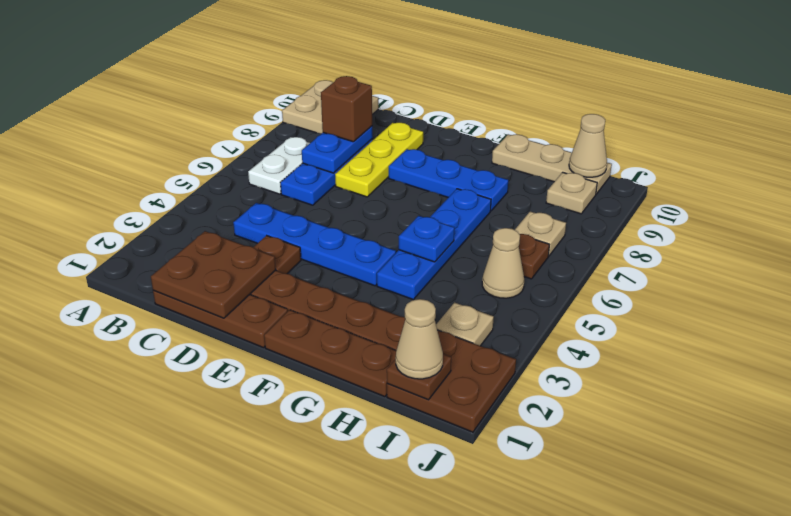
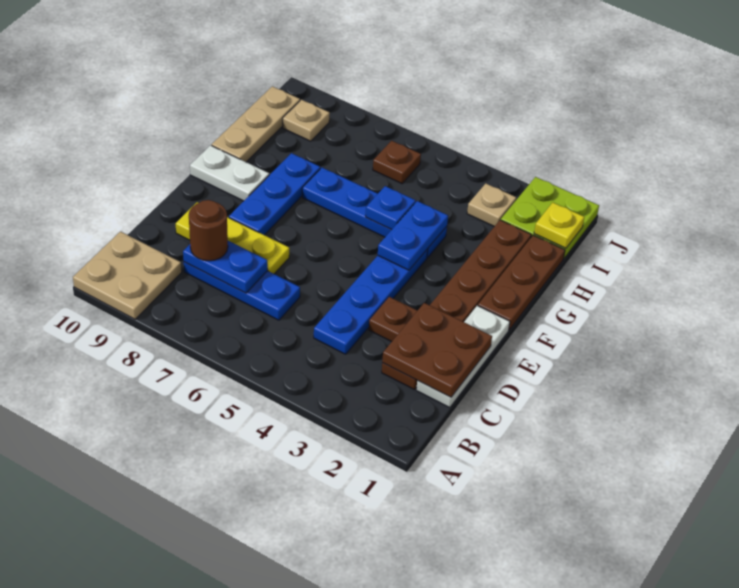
white 1x2 plate [248,137,310,194] -> white 1x2 plate moved to [190,145,269,201]
brown 1x3 plate [153,290,288,348] -> white 1x3 plate [416,306,510,408]
brown 1x1 brick [321,76,372,142] -> brown 1x1 round brick [189,200,228,261]
none -> blue 1x2 plate [378,201,448,270]
brown 2x2 plate [387,330,516,432] -> lime 2x2 plate [501,177,599,258]
brown 1x1 plate [387,354,451,400] -> yellow 1x1 plate [534,203,584,248]
tan 1x1 cone [396,299,443,379] -> none
tan 1x1 cone [482,228,524,298] -> none
tan 1x1 plate [515,211,566,256] -> none
tan 1x1 cone [569,114,607,177] -> none

